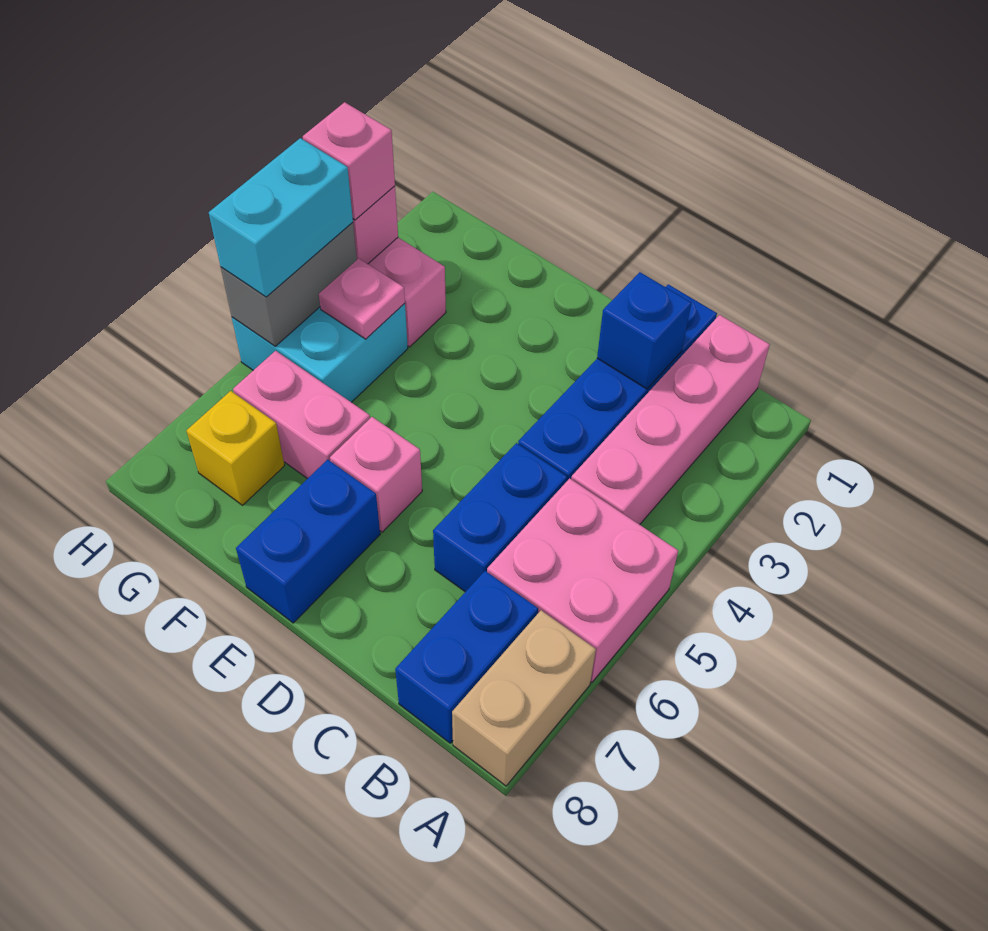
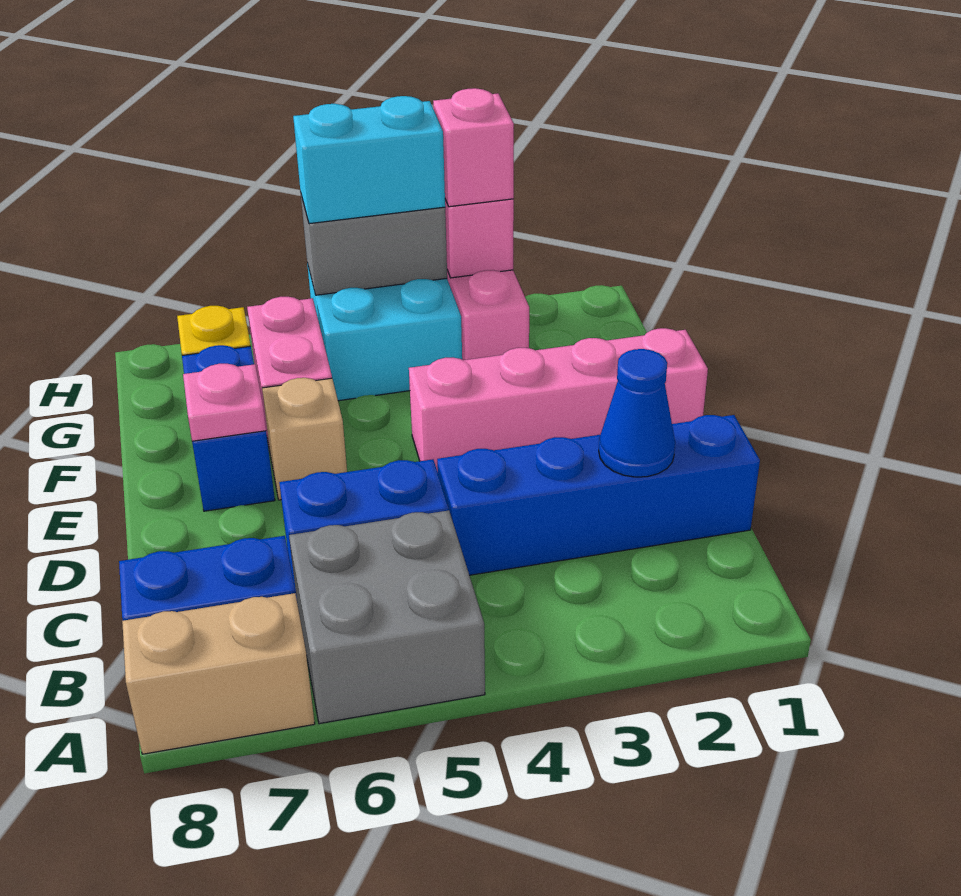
pink 2x2 brick [487,478,678,682] -> grey 2x2 brick [289,510,485,724]
pink 1x4 brick [571,315,770,525] -> pink 1x4 brick moved to [409,328,708,472]
blue 1x1 brick [597,272,691,389] -> blue 1x1 cone [599,349,675,477]
pink 1x1 brick [330,417,422,532] -> tan 1x1 brick [262,378,347,500]
blue 1x2 brick [236,459,380,623] -> blue 1x2 brick turned to [182,345,275,511]
pink 1x1 plate [319,259,405,339] -> pink 1x1 plate moved to [183,364,266,441]

